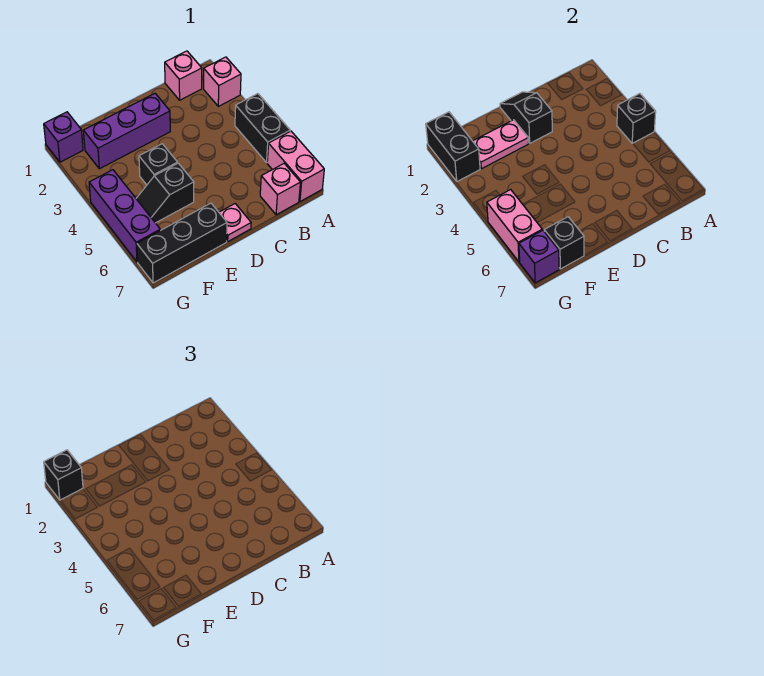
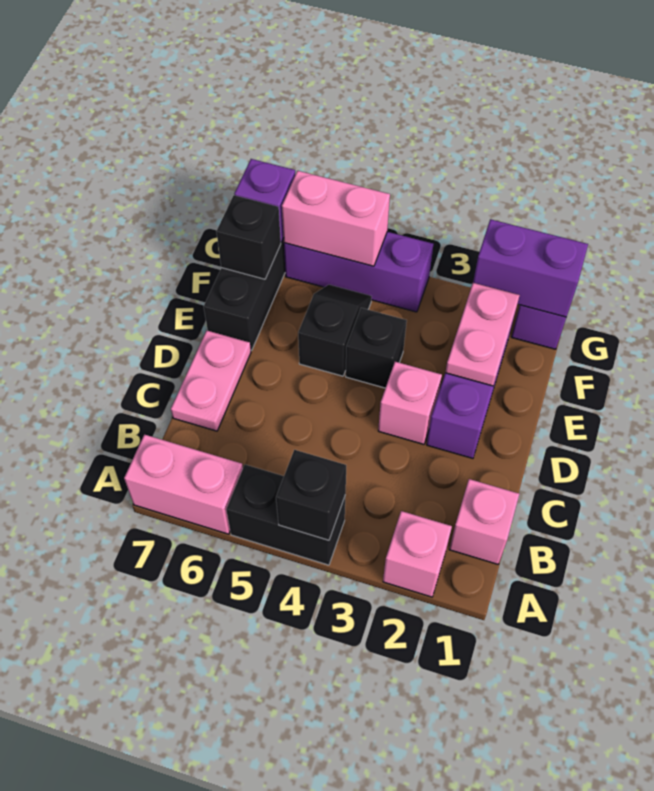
pink 1x1 brick [260,164,300,215] -> pink 1x1 brick moved to [378,362,442,444]
black 1x2 slope [500,92,552,143] -> none
pink 1x1 plate [219,204,251,241] -> pink 1x2 plate [171,331,251,431]
black 1x2 brick [426,112,480,181] -> purple 1x2 brick [473,219,588,317]
black 1x1 brick [44,450,83,500] -> none

